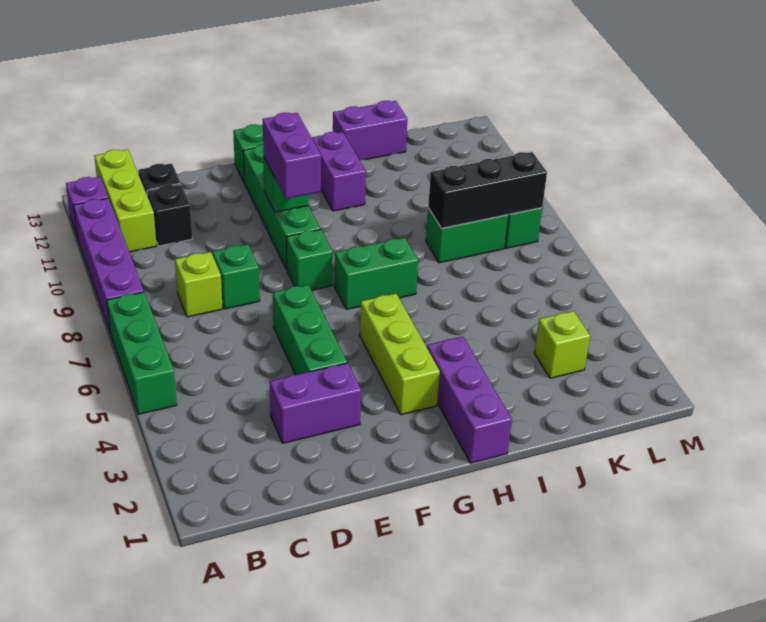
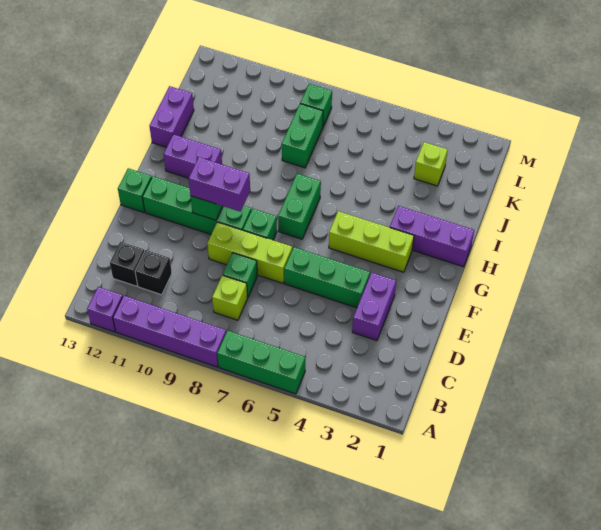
lime 1x3 brick [95,149,157,252] -> lime 1x3 brick moved to [207,222,292,283]
black 1x3 brick [428,152,547,228] -> none

